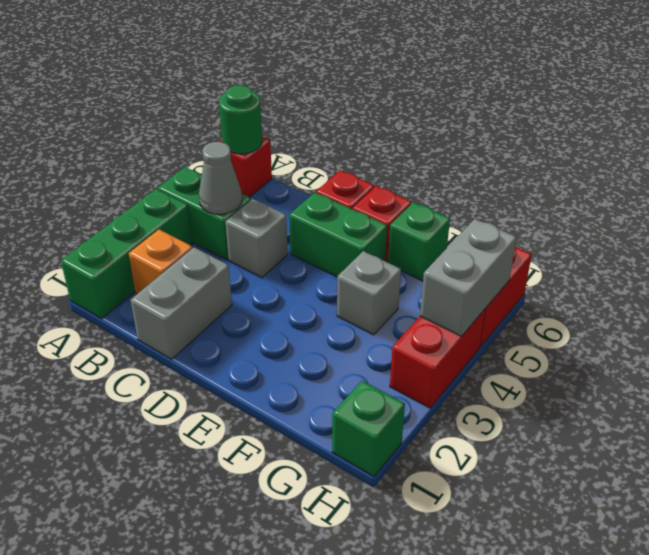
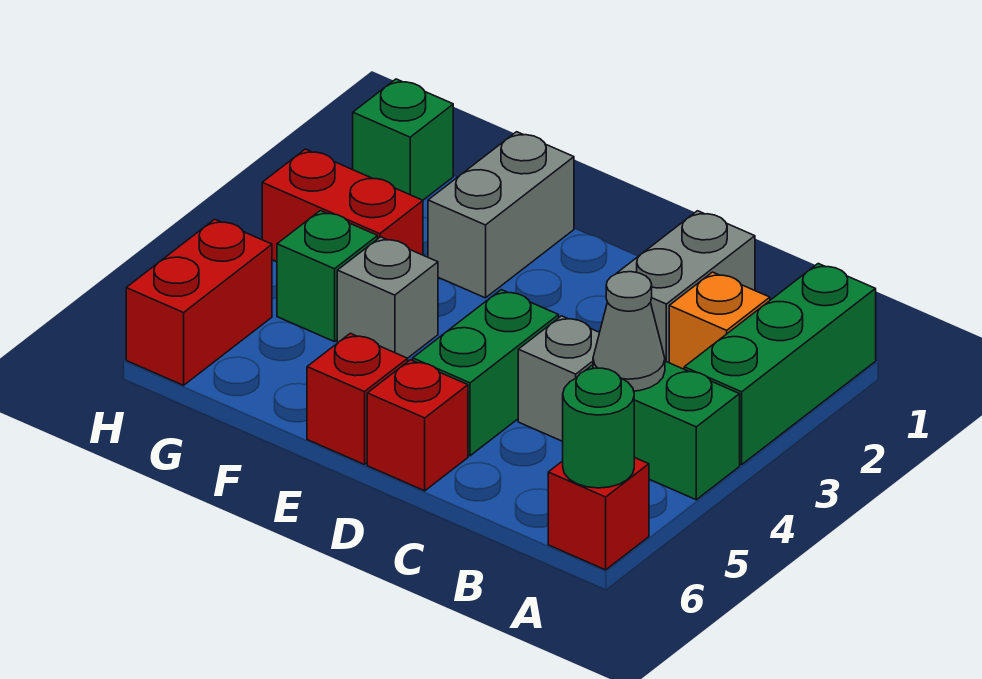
green 1x2 brick [289,193,387,277] -> green 1x2 brick turned to [413,290,559,456]
green 1x1 brick [388,202,450,281] -> green 1x1 brick moved to [277,211,378,342]
red 1x2 brick [390,309,485,408] -> red 1x2 brick turned to [262,149,423,262]
grey 1x2 brick [420,219,517,336] -> grey 1x2 brick moved to [428,132,574,298]

